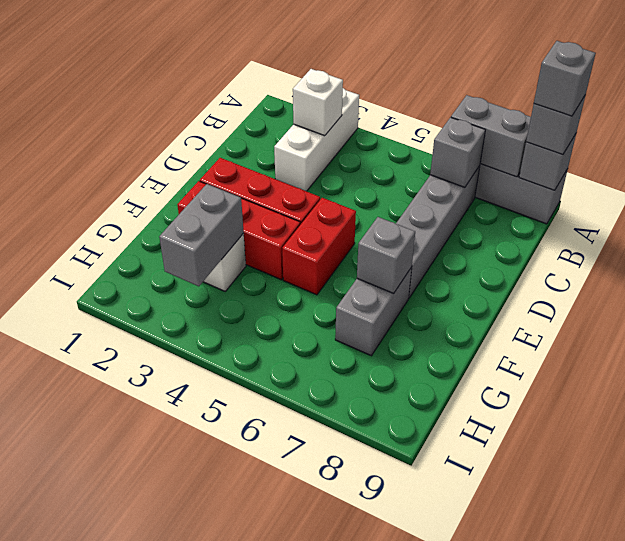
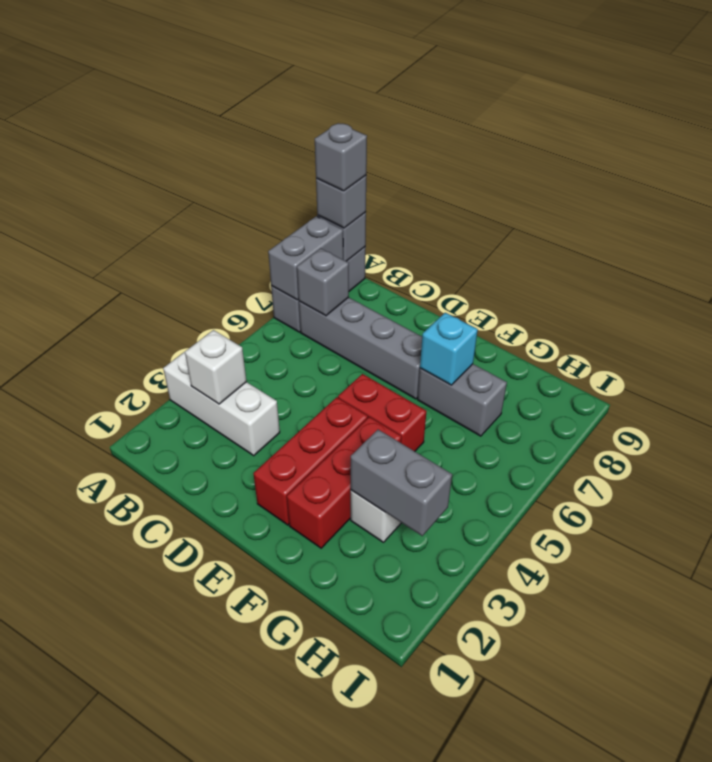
grey 1x1 brick [357,217,415,293] -> cyan 1x1 brick [420,313,478,385]

